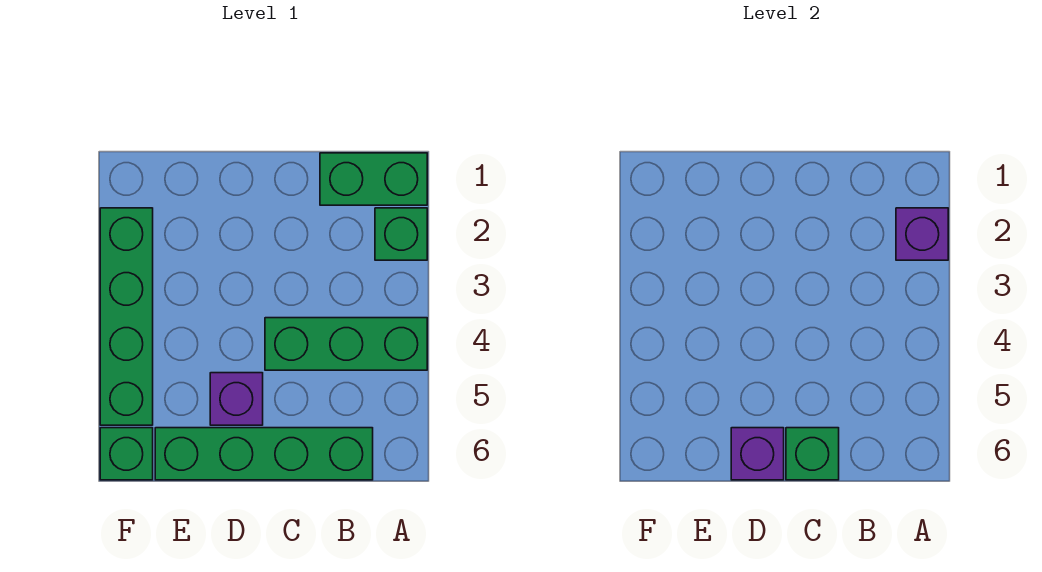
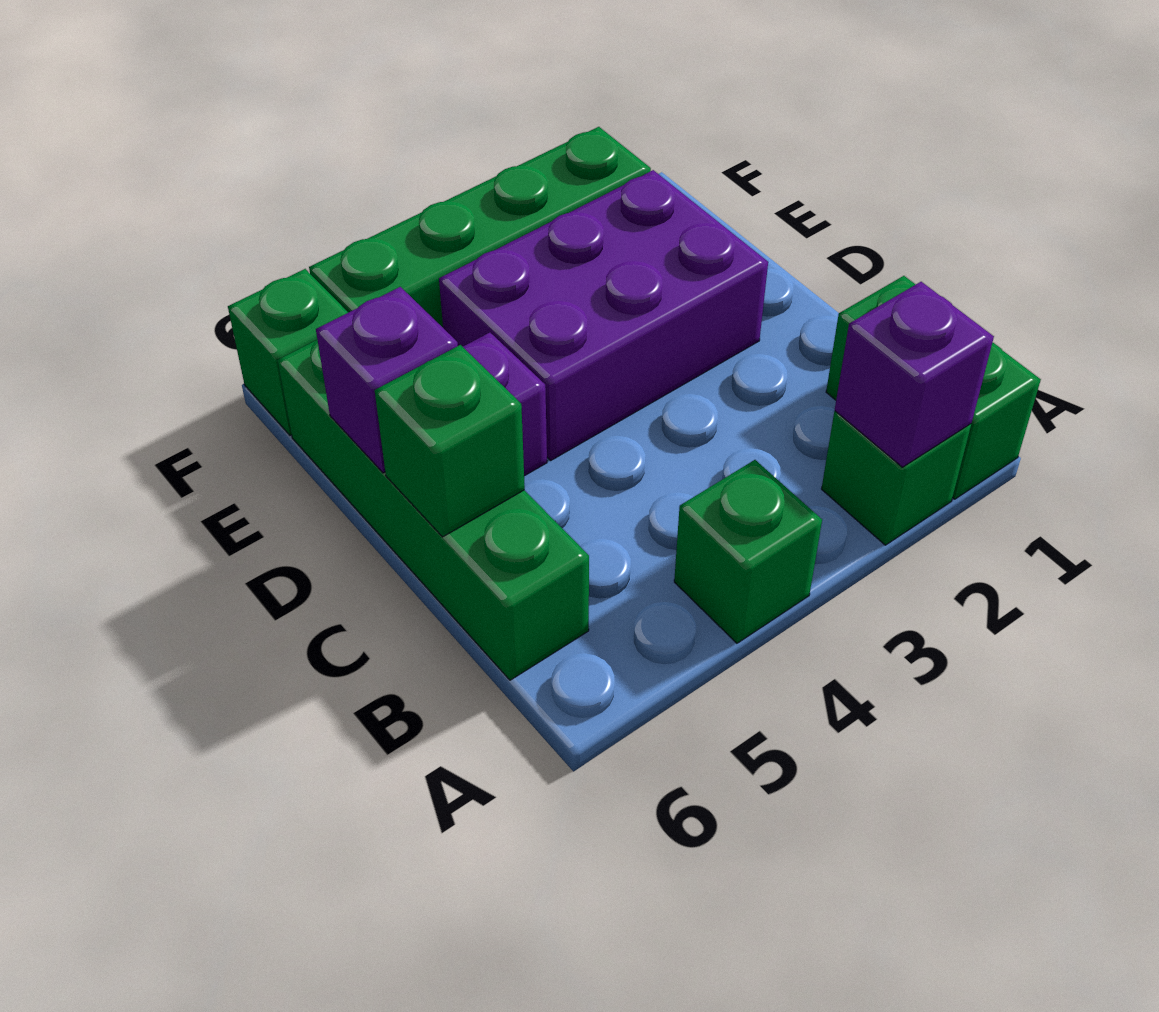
green 1x3 brick [265,318,427,370] -> green 1x1 brick [674,460,822,643]
none -> purple 2x3 brick [439,170,768,460]

